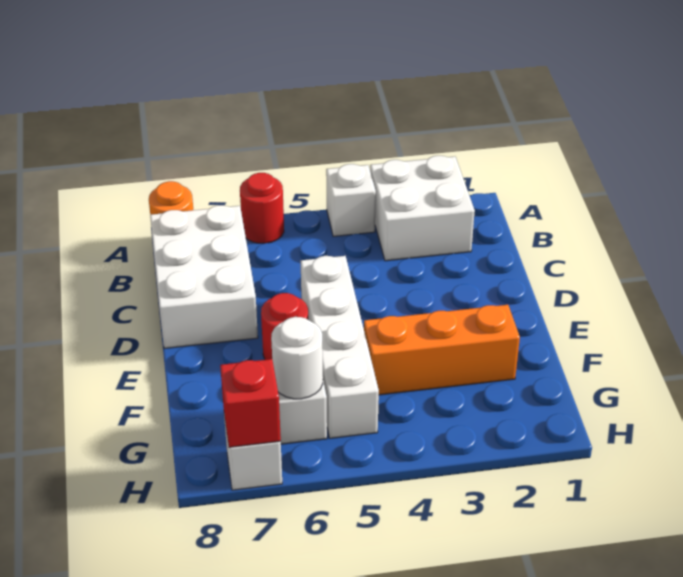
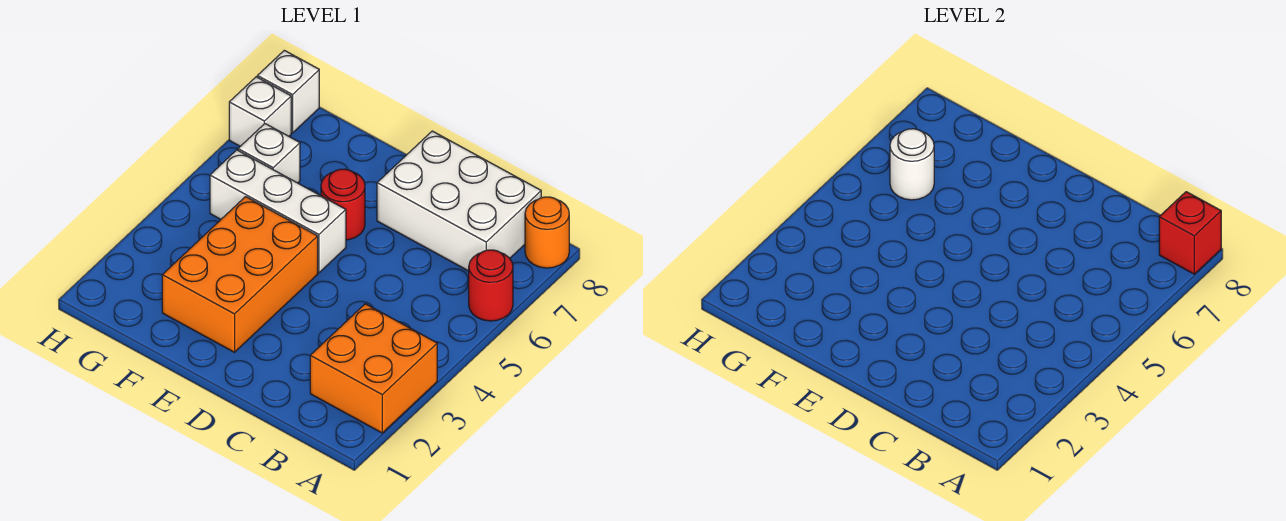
white 2x2 brick [370,156,475,261] -> orange 2x2 brick [310,304,437,433]
white 1x1 brick [326,164,376,237] -> white 1x1 brick moved to [257,50,319,133]
white 1x4 brick [301,256,379,438] -> white 1x3 brick [210,150,346,273]
orange 1x3 brick [364,305,520,395] -> orange 2x3 brick [162,197,318,352]
red 1x1 brick [220,359,281,447] -> red 1x1 brick moved to [1159,192,1221,274]

